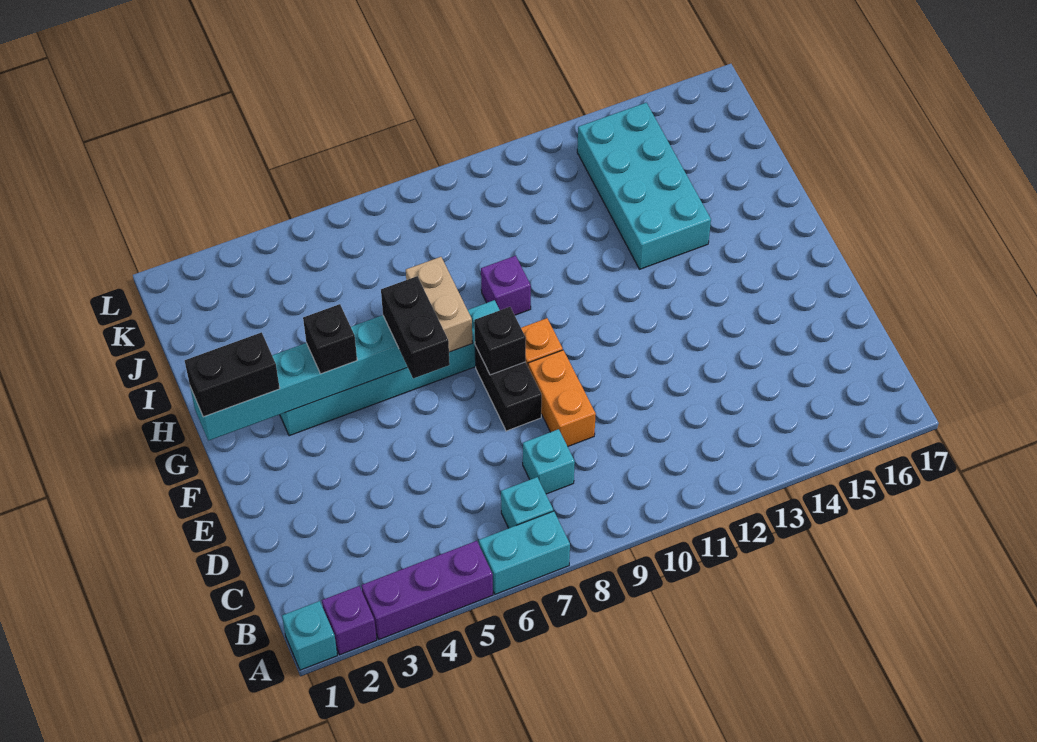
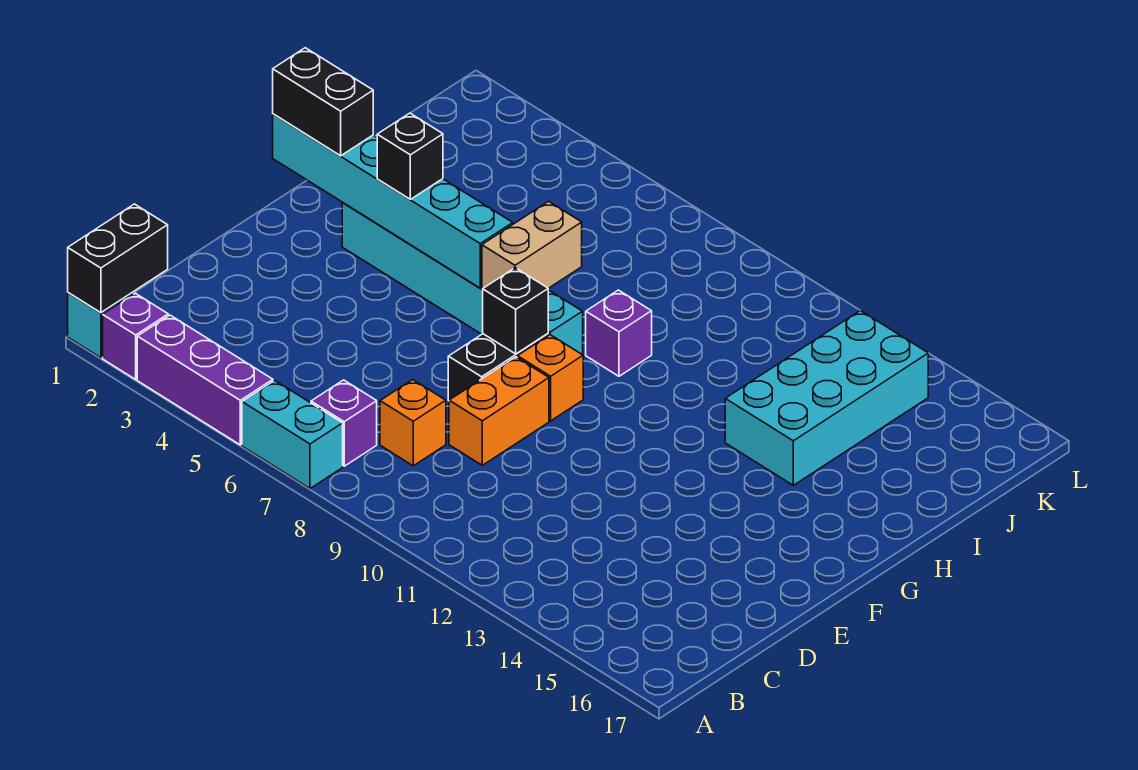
cyan 1x1 brick [501,477,553,528] -> purple 1x1 brick [311,380,377,466]
cyan 1x1 brick [523,429,575,494] -> orange 1x1 brick [380,380,446,466]
black 1x2 brick [381,276,450,379] -> black 1x2 brick moved to [68,204,168,313]

